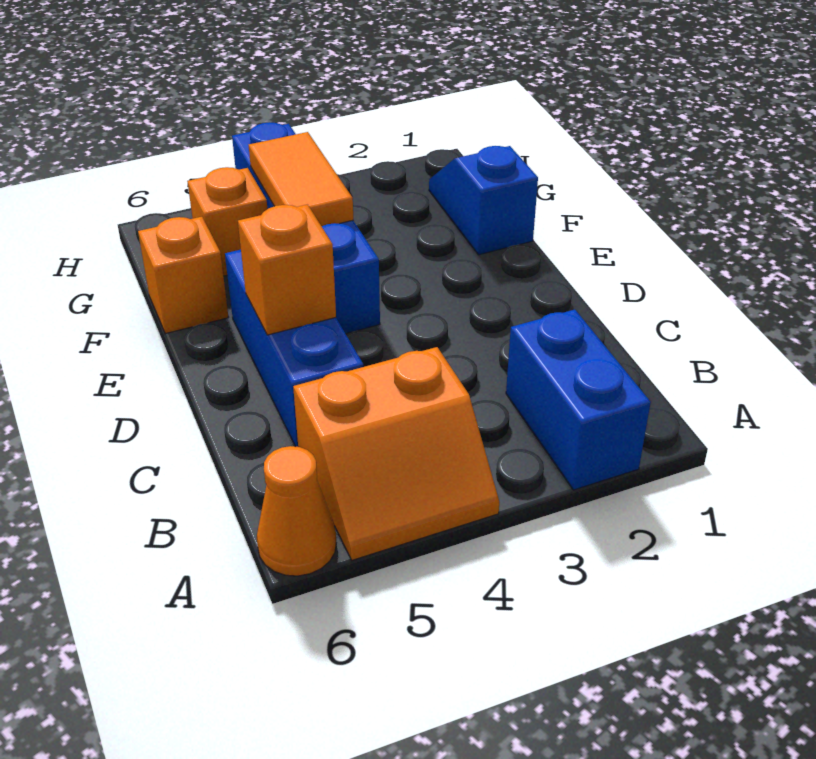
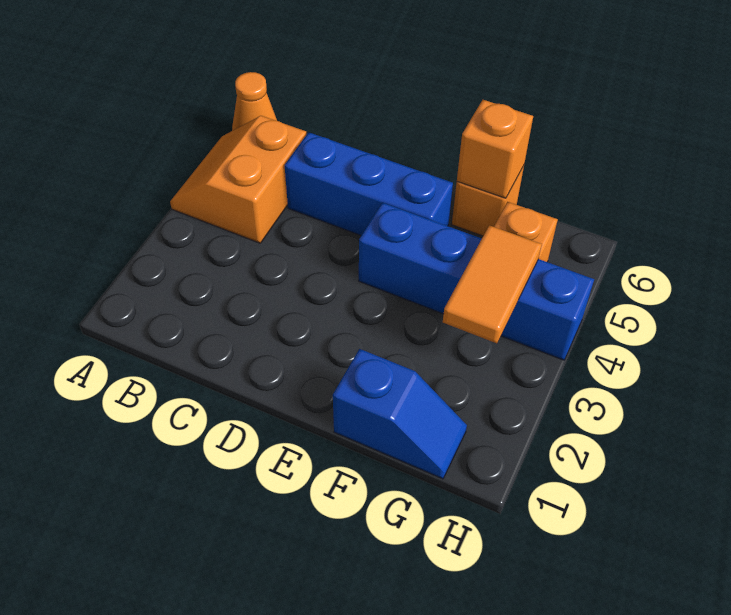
blue 1x2 brick [506,310,651,490] -> none
orange 1x1 brick [238,205,336,335] -> orange 1x1 brick moved to [457,100,533,198]
orange 1x2 tile [249,132,353,226] -> orange 1x2 tile turned to [443,225,542,343]

